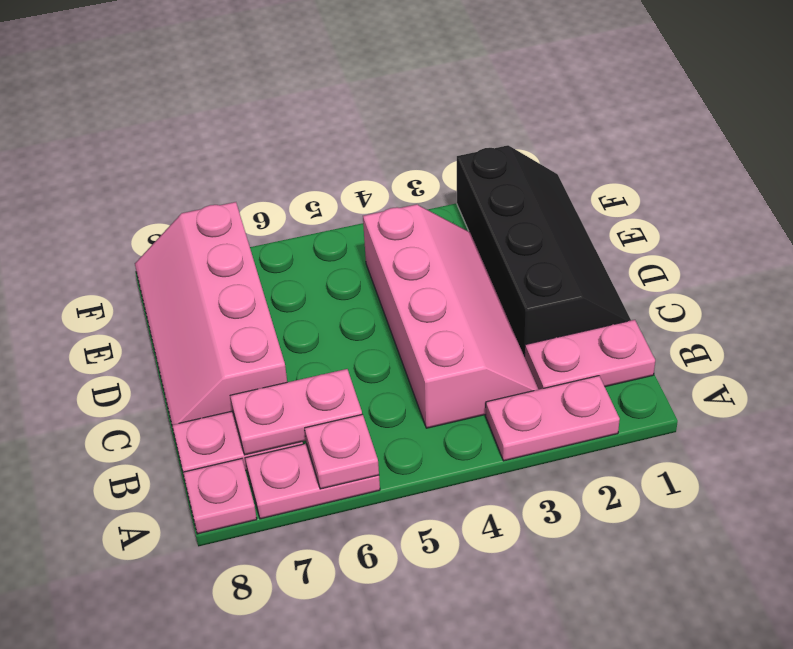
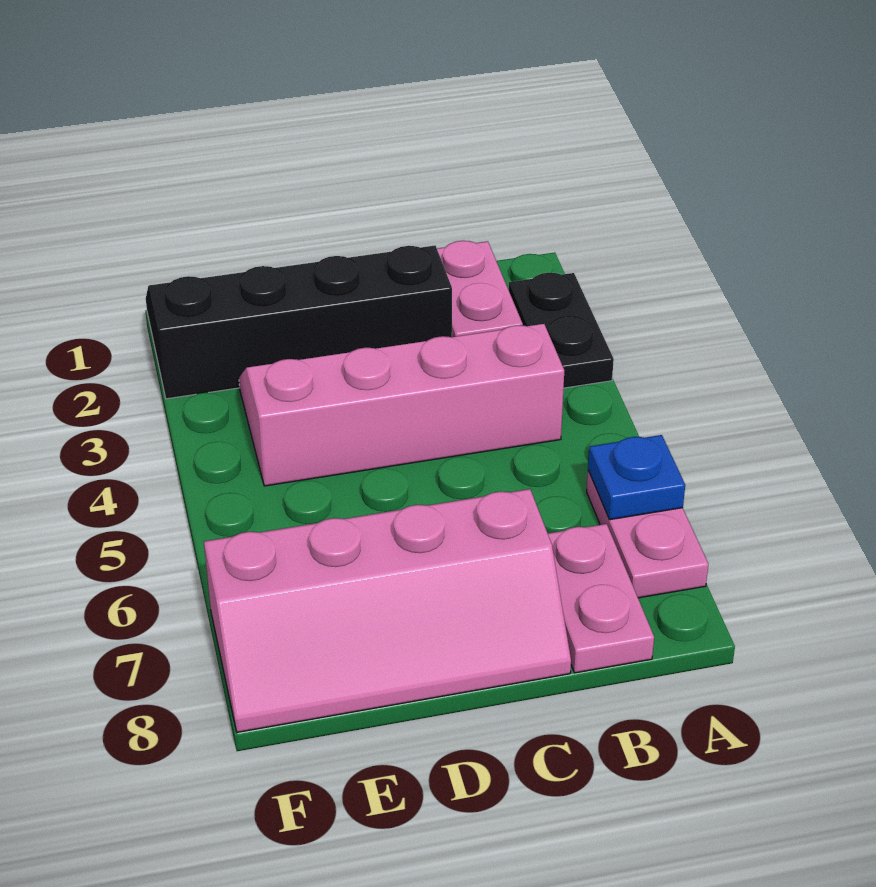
pink 1x2 plate [486,376,620,461] -> black 1x2 plate [509,273,614,388]
pink 1x1 plate [305,414,379,489] -> blue 1x1 plate [588,435,685,520]
pink 1x1 plate [183,459,257,534] -> none
pink 1x2 plate [230,369,362,455] -> none

